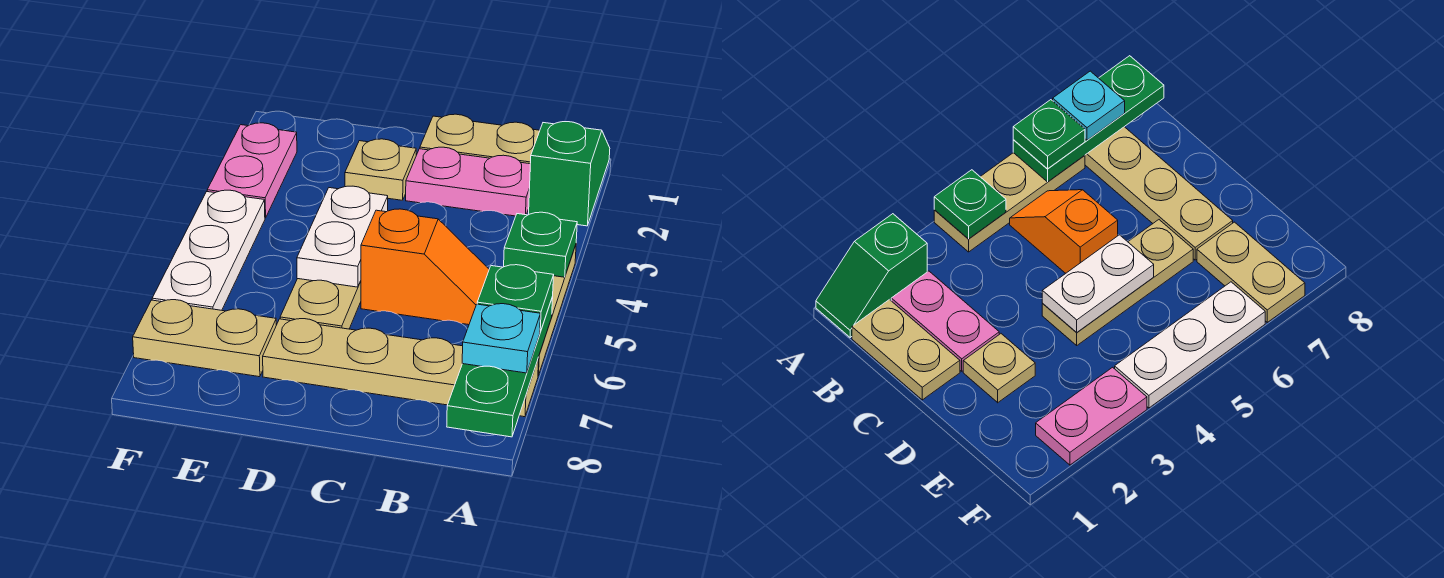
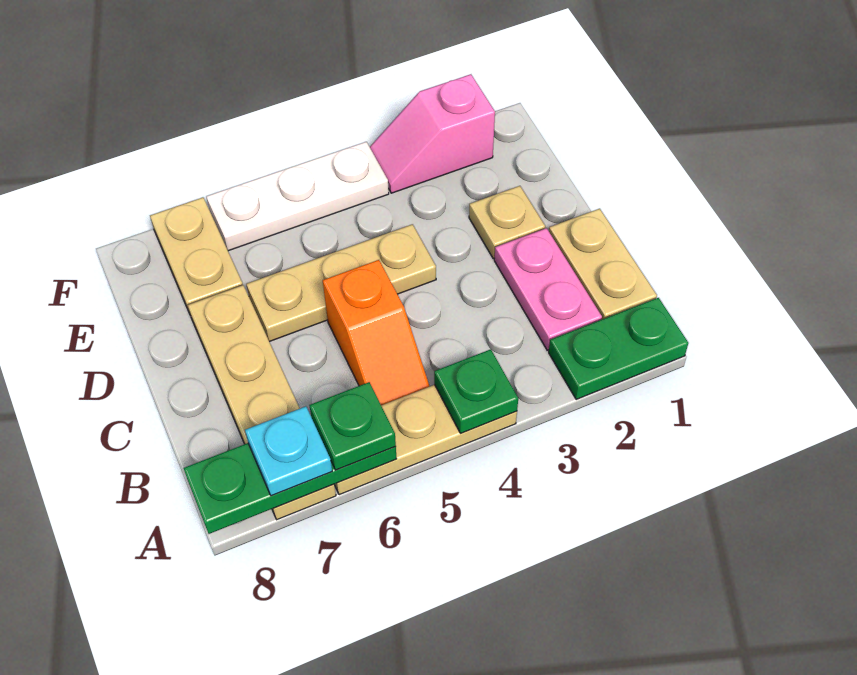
green 1x2 slope [529,122,610,226] -> green 1x2 plate [549,298,688,400]
white 1x2 plate [297,186,388,287] -> none
pink 1x2 plate [207,123,297,218] -> pink 1x2 slope [370,74,495,193]

